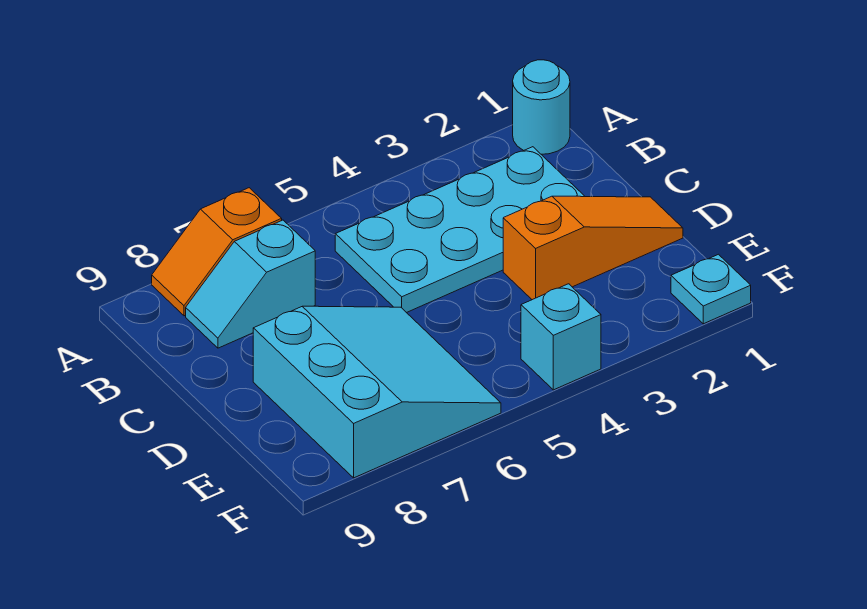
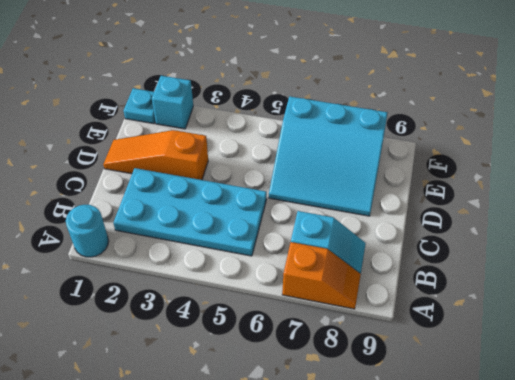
cyan 3x3 slope [253,306,501,478] -> cyan 3x3 slope turned to [269,96,388,216]
cyan 1x1 brick [521,284,601,390] -> cyan 1x1 brick moved to [152,76,193,129]

